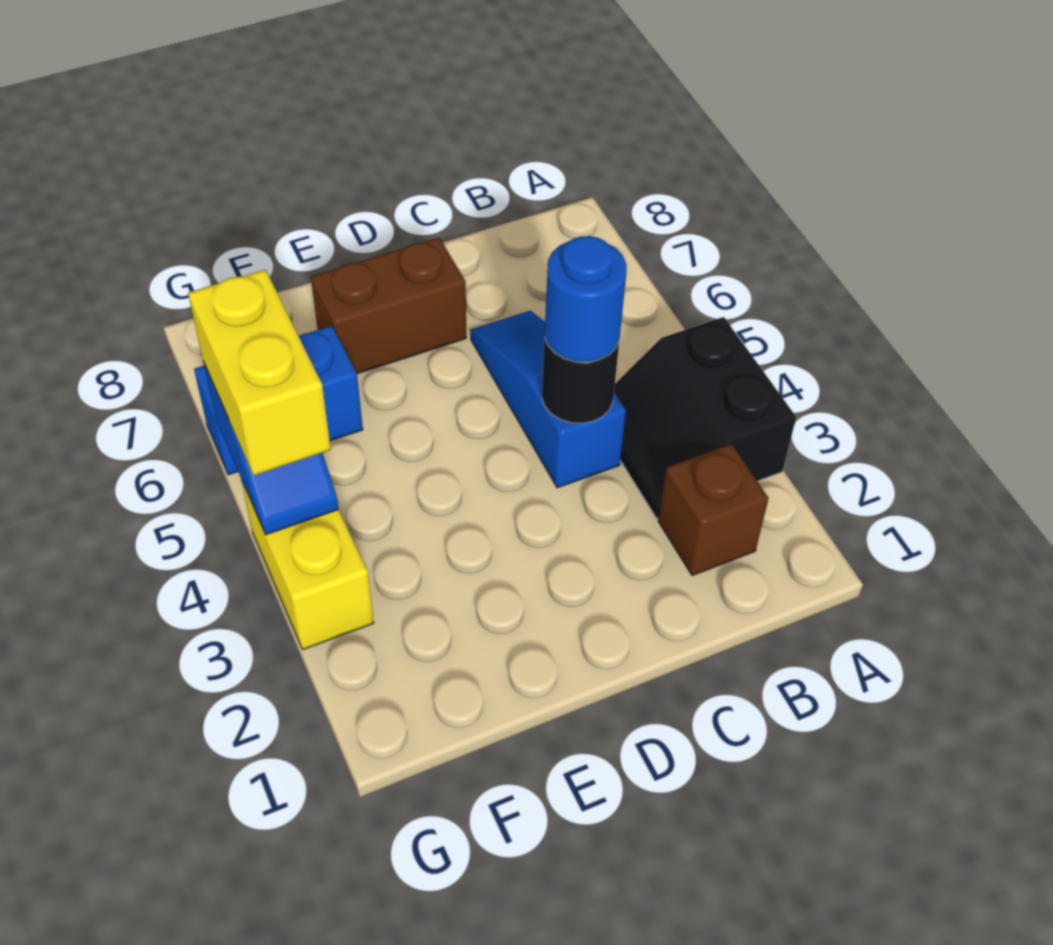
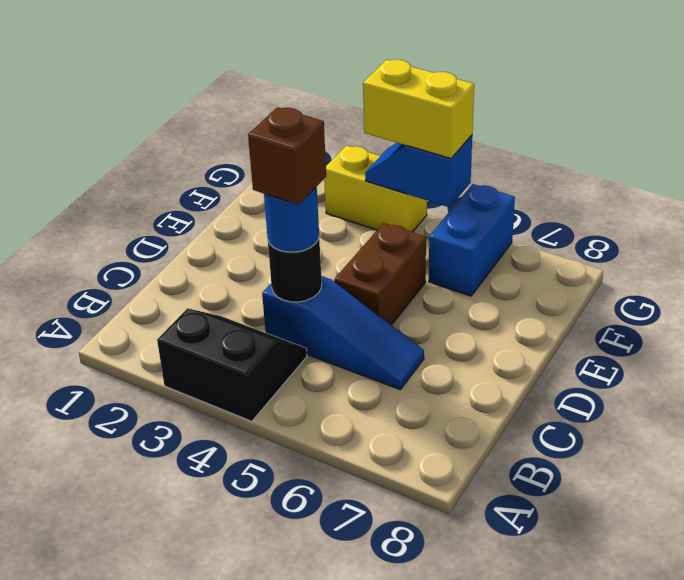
brown 1x1 brick [658,444,769,576] -> brown 1x1 brick moved to [248,107,326,205]
brown 1x2 brick [311,238,466,374] -> brown 1x2 brick moved to [335,223,426,325]

